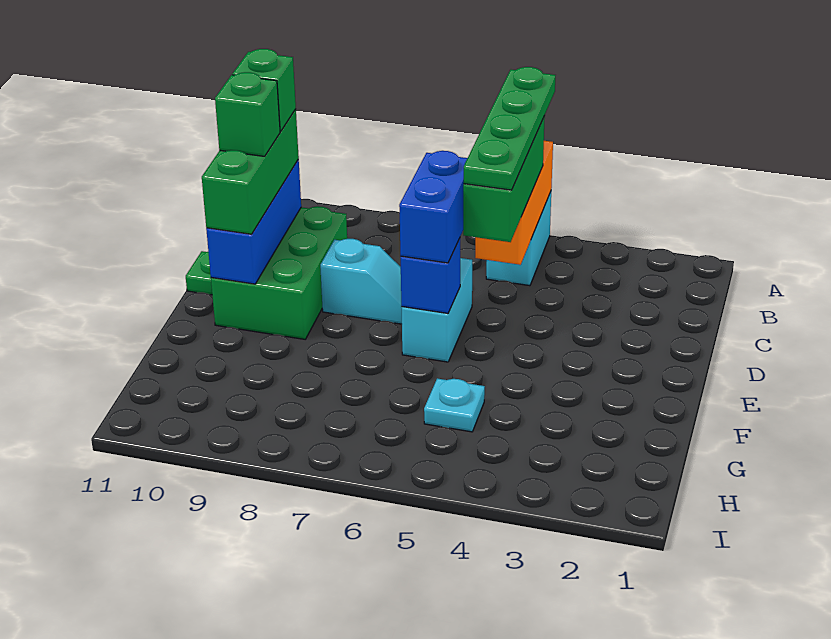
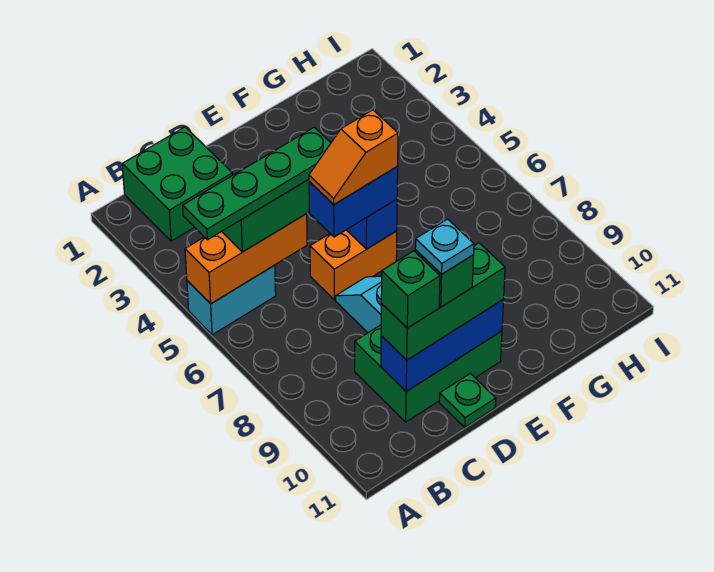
none -> green 2x2 brick [122,127,233,241]
cyan 1x2 brick [401,258,472,362] -> orange 1x2 brick [310,230,397,300]
none -> orange 1x2 slope [309,110,398,204]
cyan 1x1 plate [424,378,485,432] -> cyan 1x1 plate moved to [415,219,474,274]

